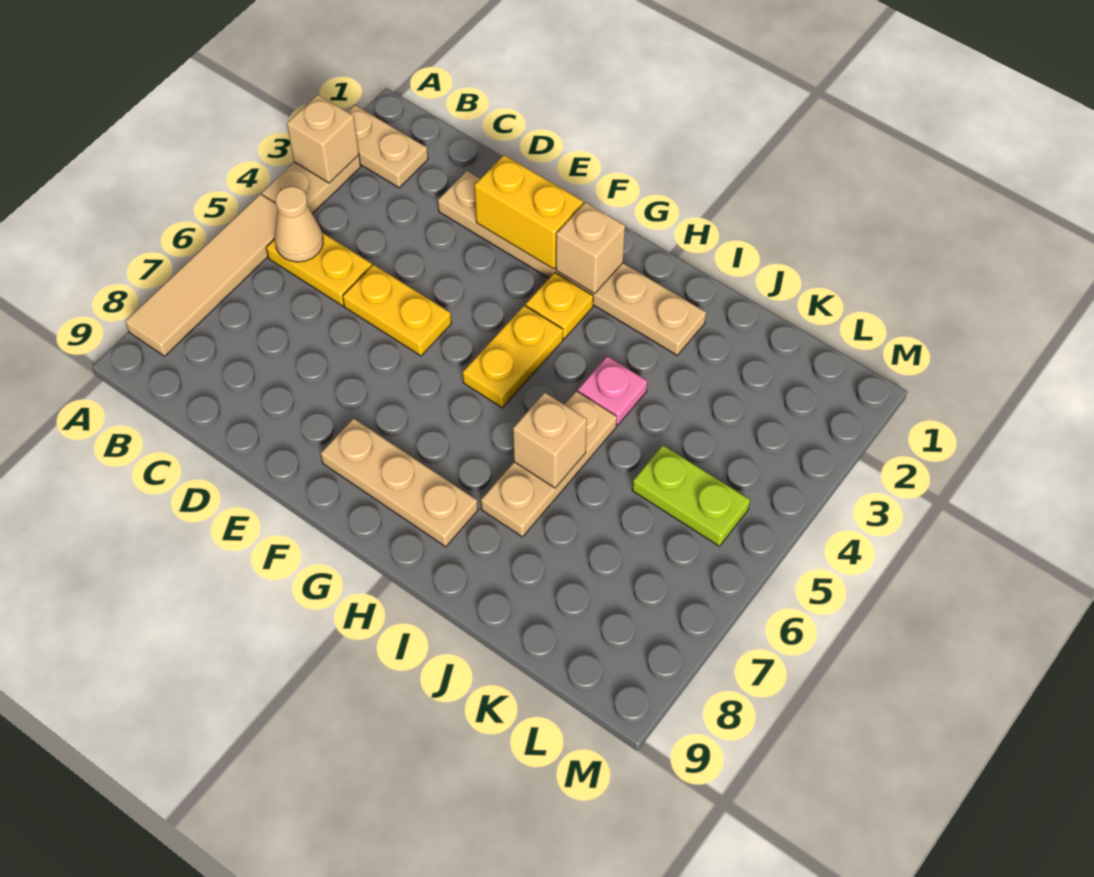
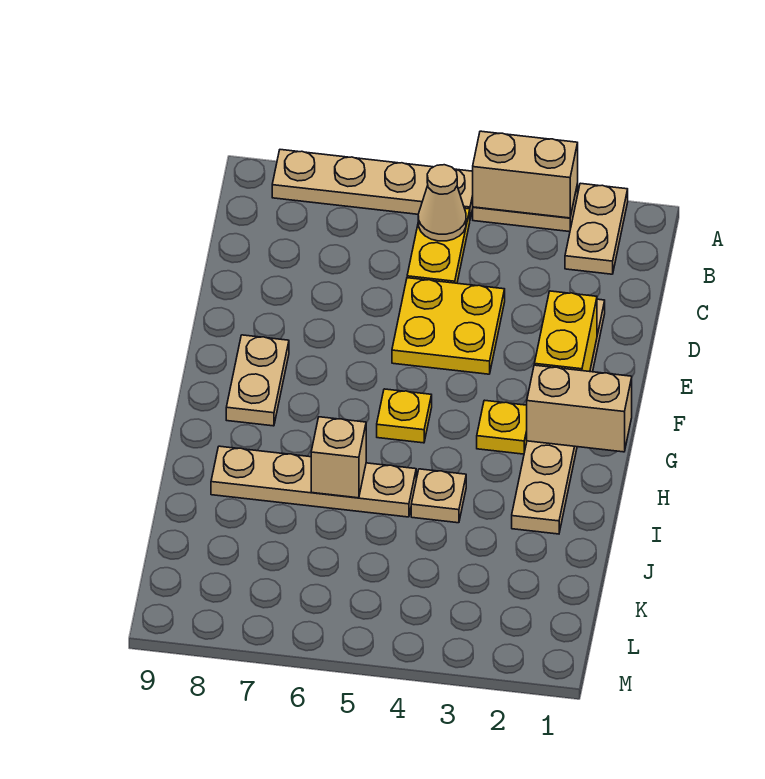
tan 1x1 brick [287,95,359,183] -> tan 1x2 brick [473,131,578,218]
tan 1x4 tile [125,194,278,356] -> tan 1x4 plate [272,150,473,219]
yellow 1x2 plate [343,265,451,356] -> yellow 2x2 plate [392,278,505,374]
tan 1x3 plate [321,418,478,547] -> tan 1x2 plate [226,335,289,426]
tan 1x1 brick [556,203,625,294] -> tan 1x2 brick [527,365,632,452]
yellow 1x2 plate [463,306,563,408] -> yellow 1x1 plate [377,389,432,443]
pink 1x1 plate [578,356,647,425] -> tan 1x1 plate [411,469,466,523]
tan 1x3 plate [481,391,617,537] -> tan 1x4 plate [211,446,416,517]
lime 1x2 plate [632,445,750,546] -> none

